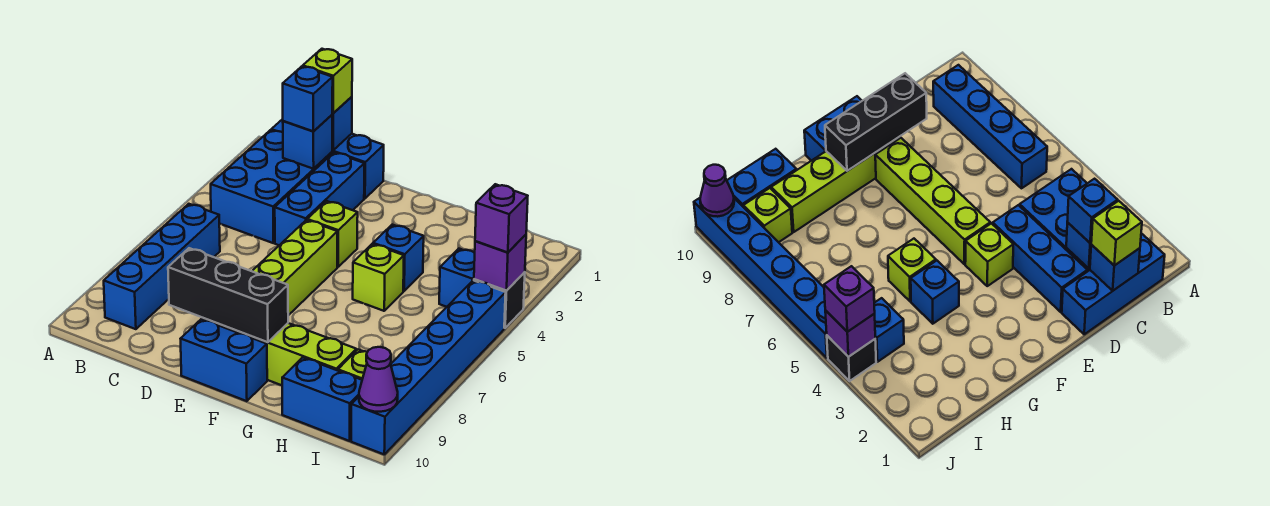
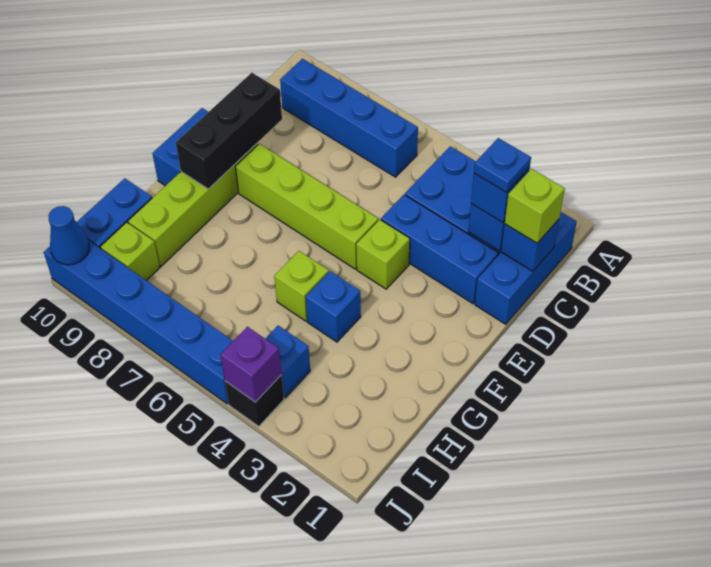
none -> blue 1x1 plate [474,138,531,192]
purple 1x1 brick [475,184,528,252] -> none
purple 1x1 cone [359,347,398,412] -> blue 1x1 cone [49,206,89,265]

